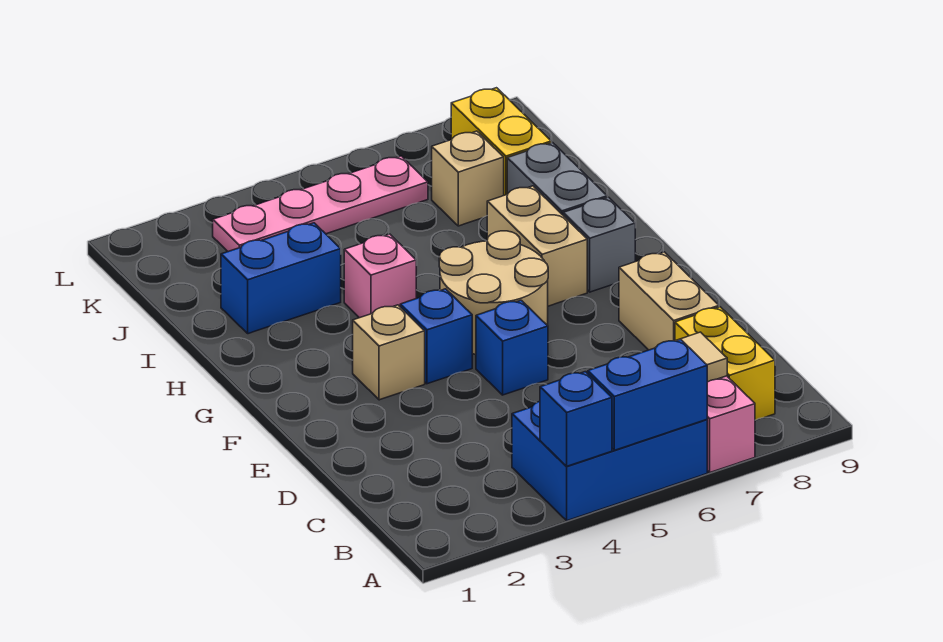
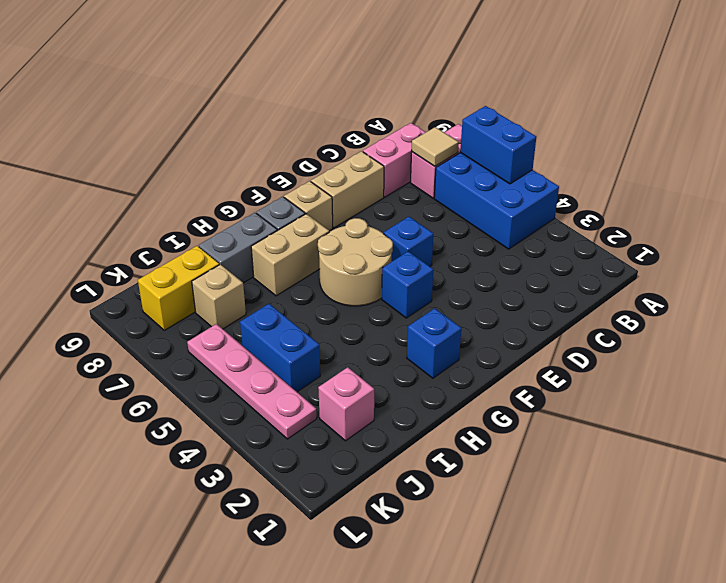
blue 1x1 brick [540,372,612,466] -> blue 1x1 brick moved to [407,308,461,378]
yellow 1x2 brick [675,307,775,420] -> pink 1x2 brick [363,123,426,197]
tan 1x1 brick [353,305,425,400] -> tan 1x1 brick moved to [284,181,333,231]
pink 1x1 brick [344,234,416,318] -> pink 1x1 brick moved to [318,367,374,441]
blue 1x2 brick [221,223,341,334] -> blue 1x2 brick moved to [240,304,320,392]

